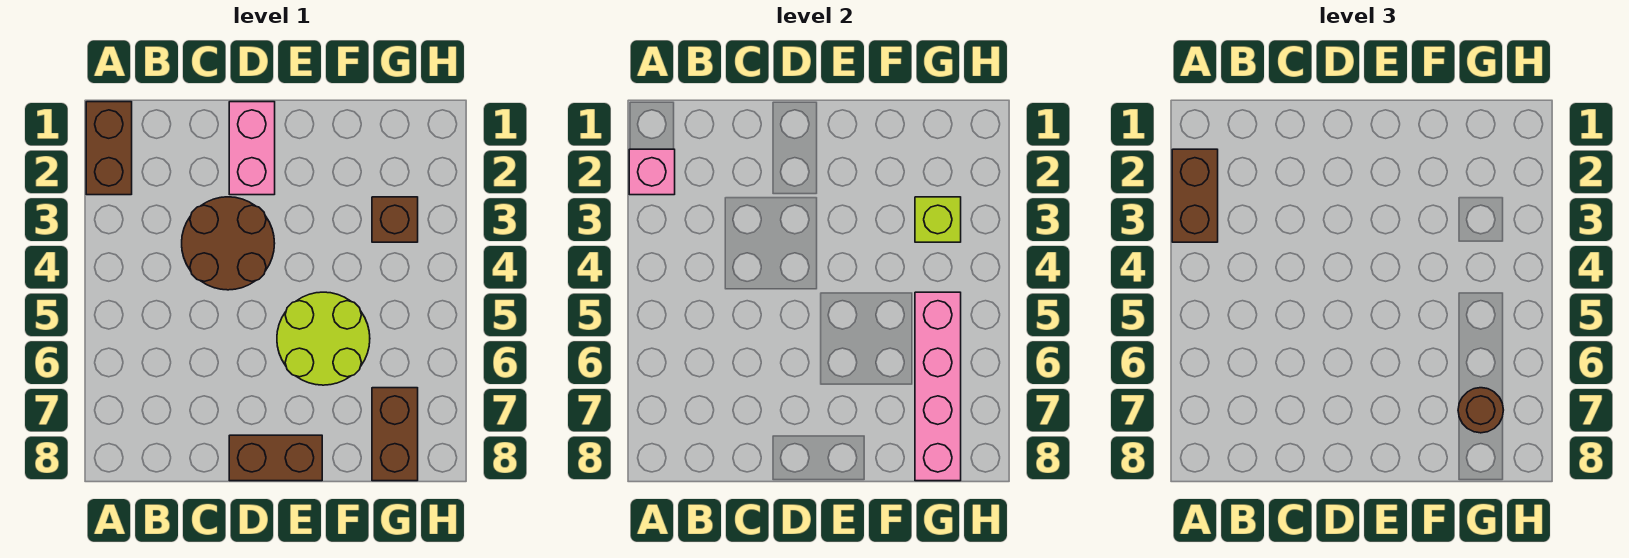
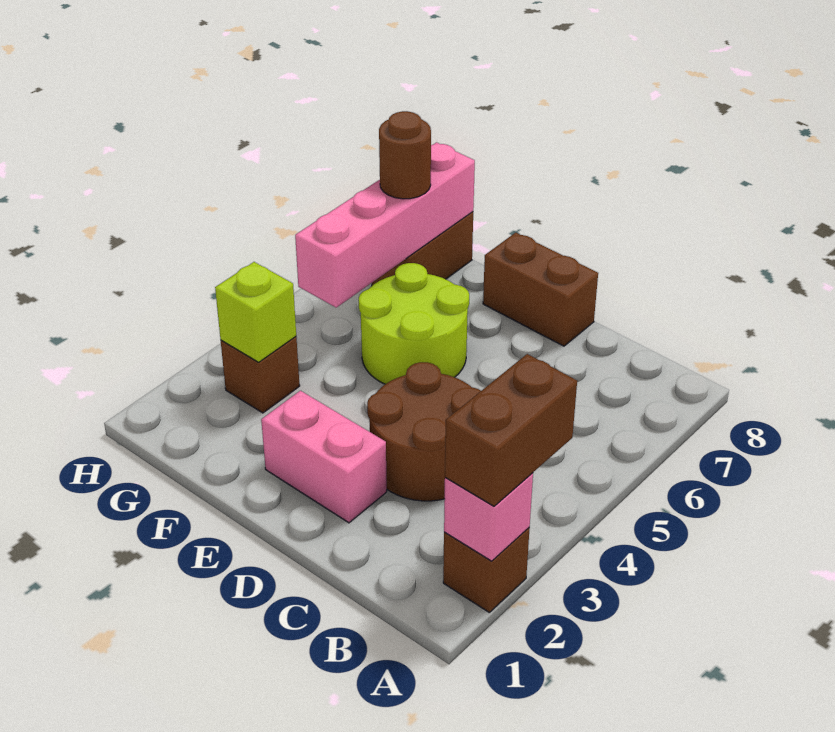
brown 1x2 brick [86,102,132,195] -> brown 1x1 brick [443,528,530,612]
pink 1x2 brick [229,102,275,195] -> pink 1x2 brick turned to [261,391,387,523]

